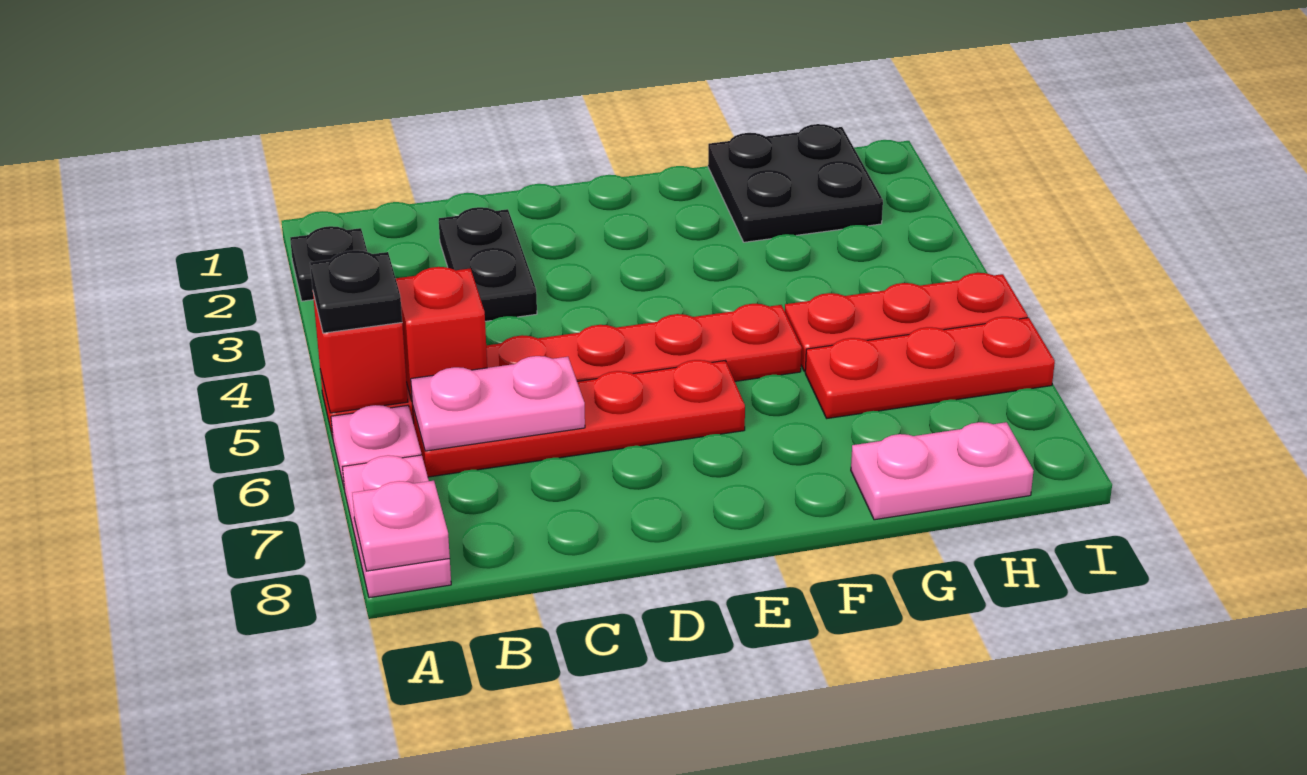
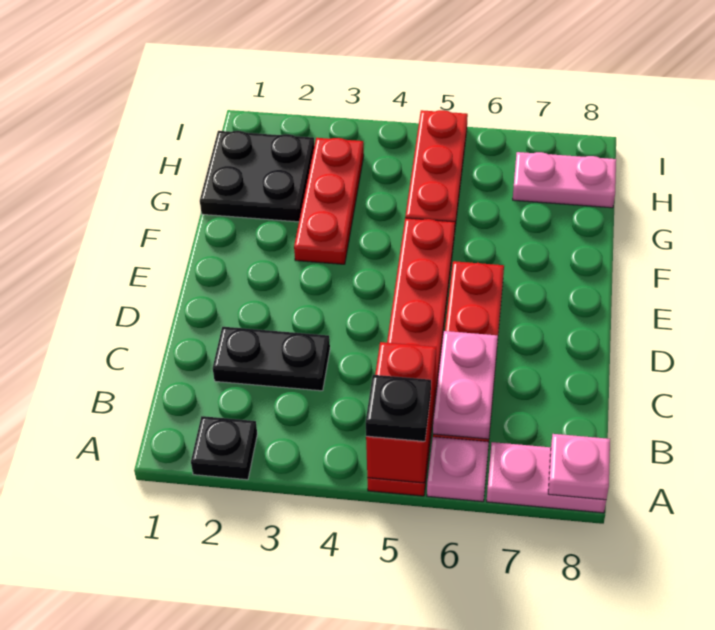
red 1x3 plate [805,317,1055,418] -> red 1x3 plate moved to [294,138,364,264]
pink 1x2 plate [851,422,1034,520] -> pink 1x2 plate turned to [513,152,616,208]

